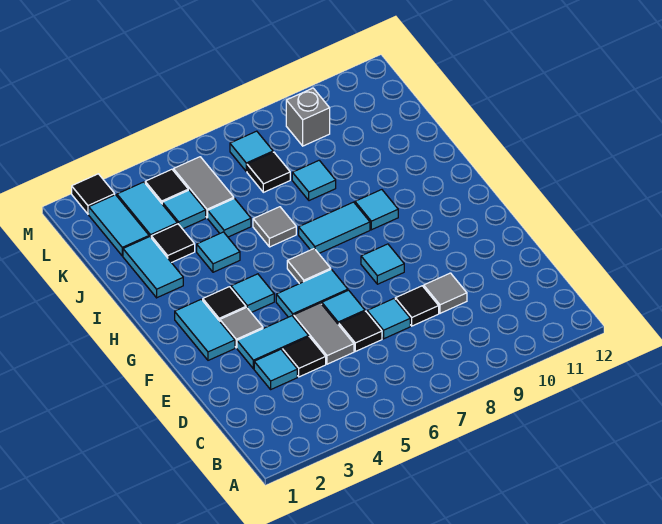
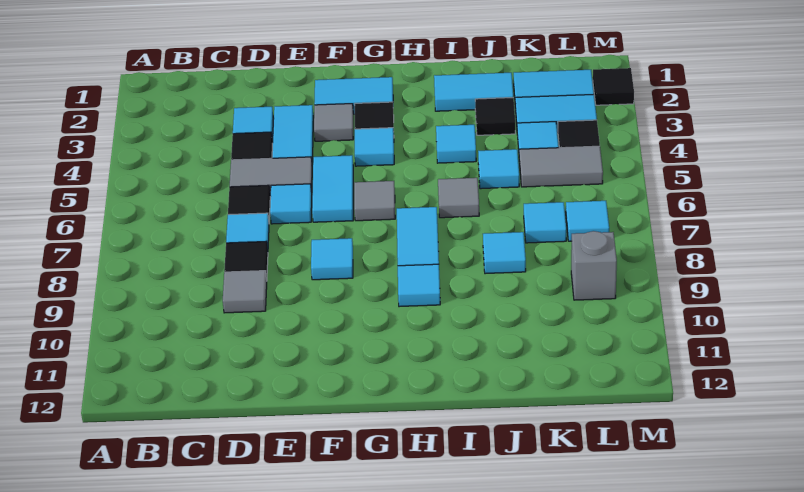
black 1x1 tile [247,152,290,192] -> cyan 1x1 tile [524,202,566,243]

